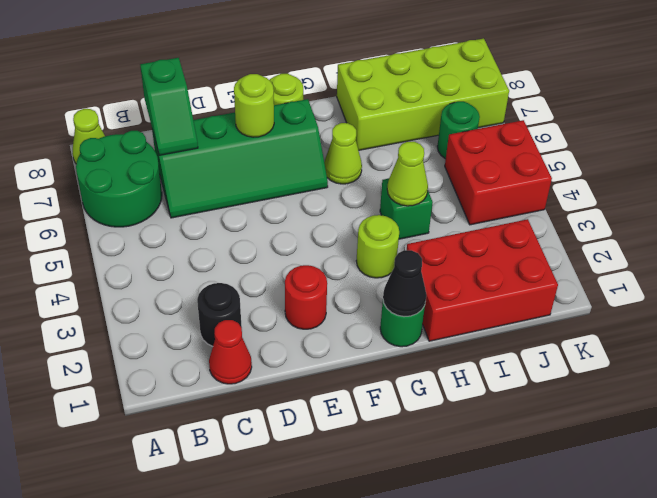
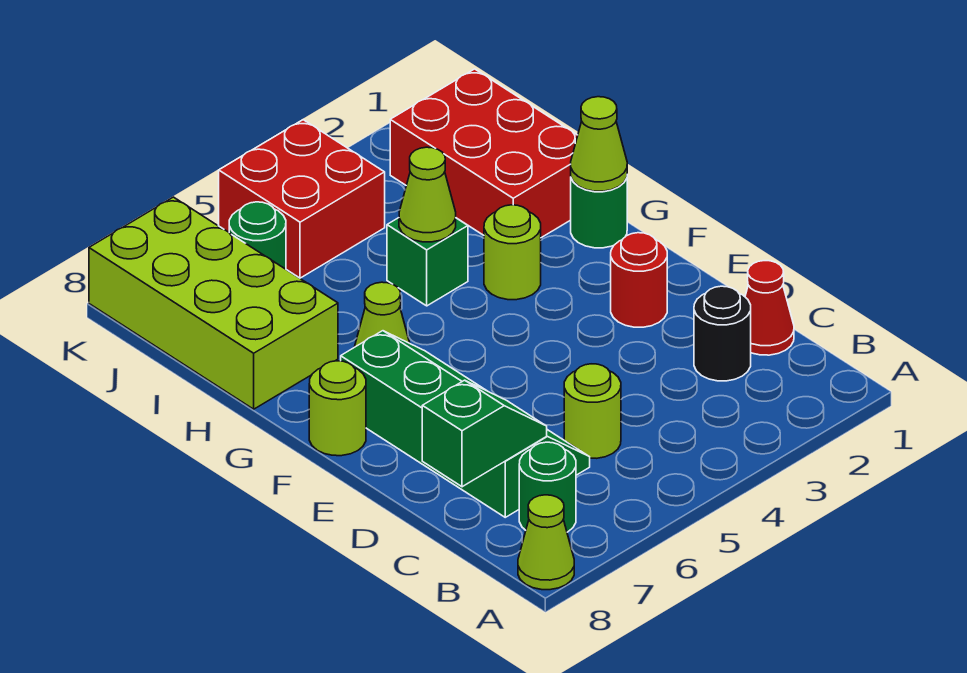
green 2x2 round brick [76,131,162,227] -> green 1x1 round brick [519,442,576,532]
lime 1x1 round brick [234,74,274,137] -> lime 1x1 round brick moved to [564,364,621,458]
black 1x1 cone [383,250,426,317] -> lime 1x1 cone [571,97,627,191]

